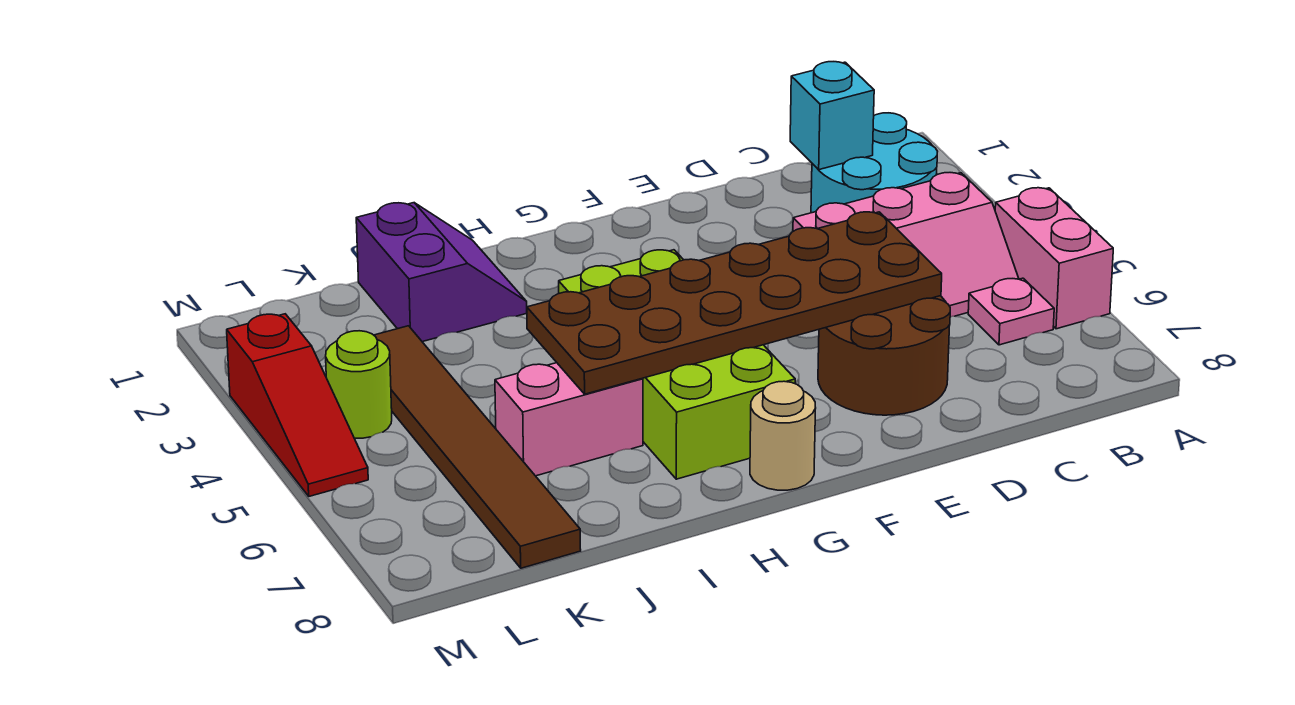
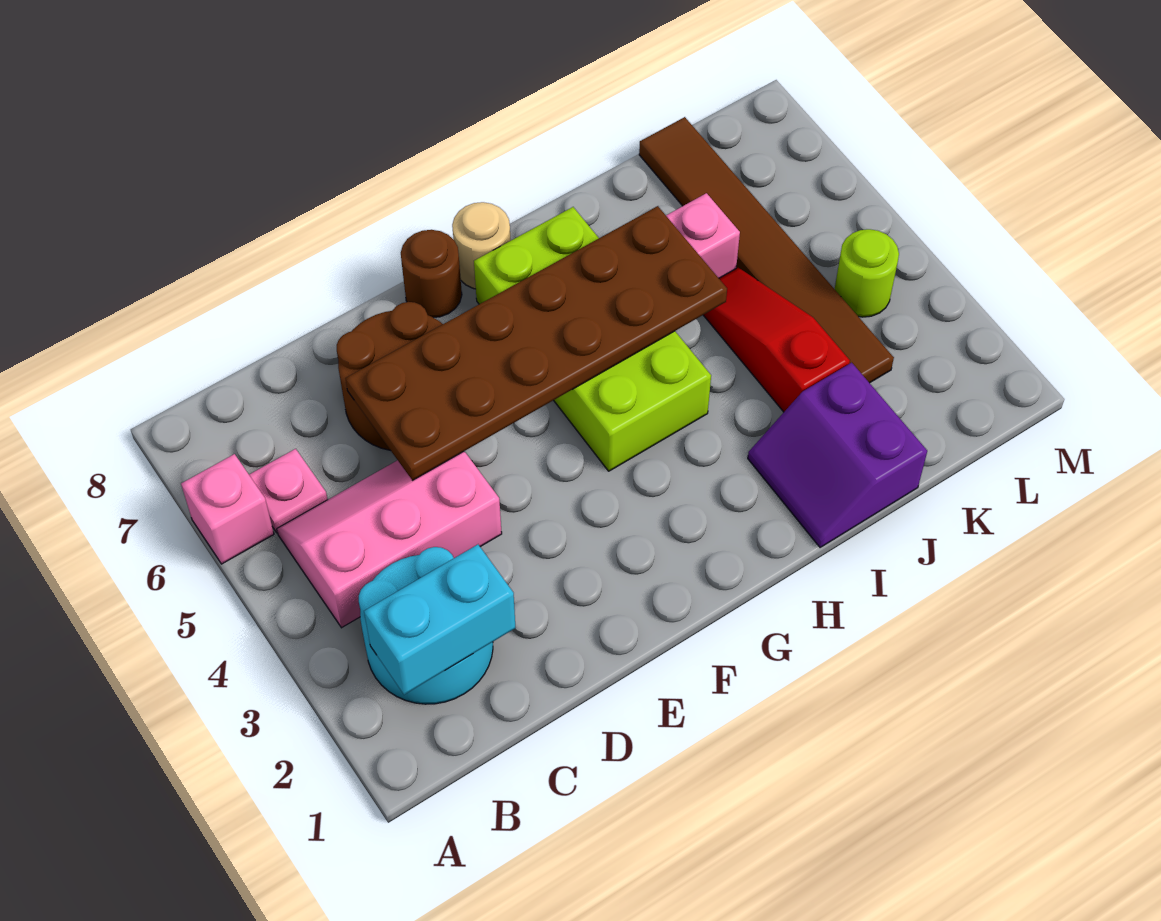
pink 1x2 brick [995,188,1113,329] -> pink 1x1 brick [181,454,274,564]
cyan 1x1 brick [790,62,874,170] -> cyan 1x2 brick [364,545,516,695]
none -> brown 1x1 round brick [401,230,462,318]
red 1x3 slope [227,314,368,496] -> red 1x3 slope moved to [703,268,850,412]

